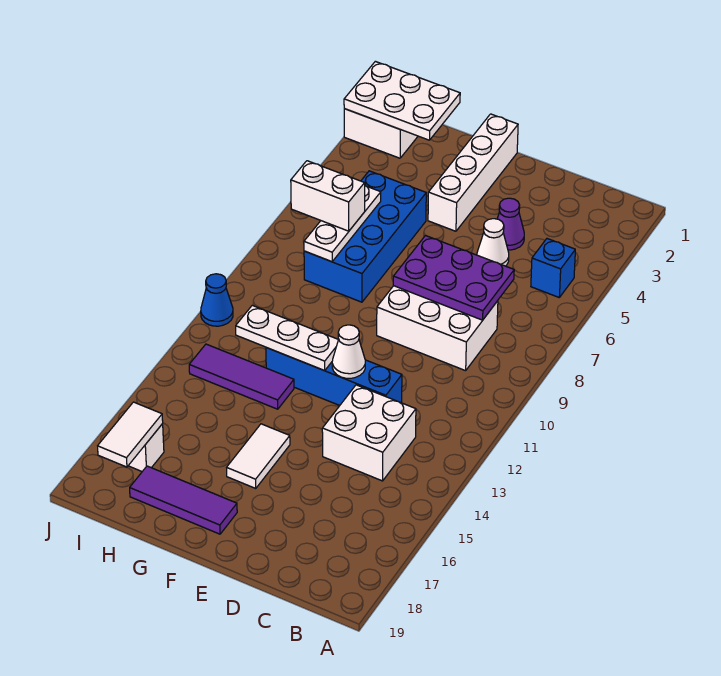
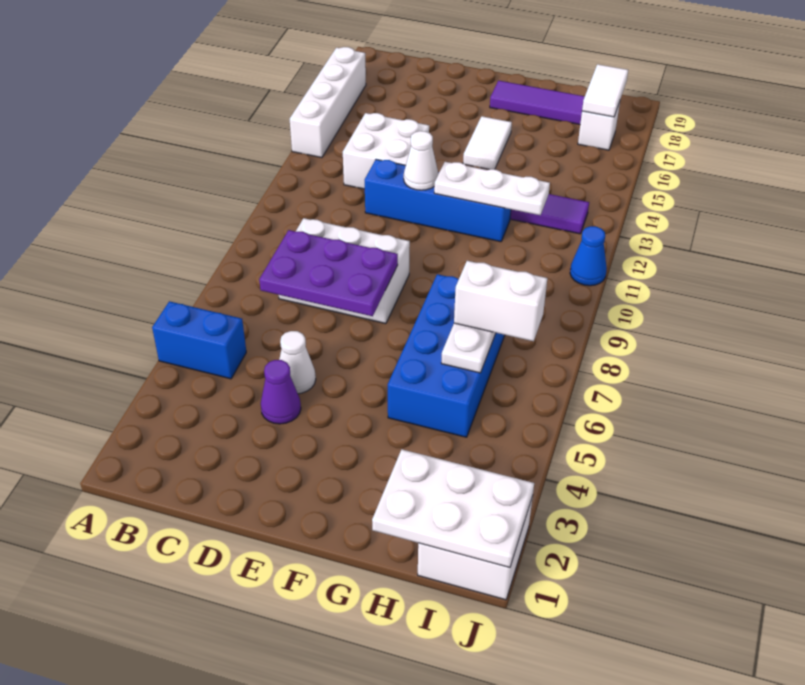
blue 1x1 brick [531,239,575,297] -> blue 1x2 brick [152,301,246,379]
white 1x4 brick [428,114,518,231] -> white 1x4 brick moved to [290,47,366,158]

